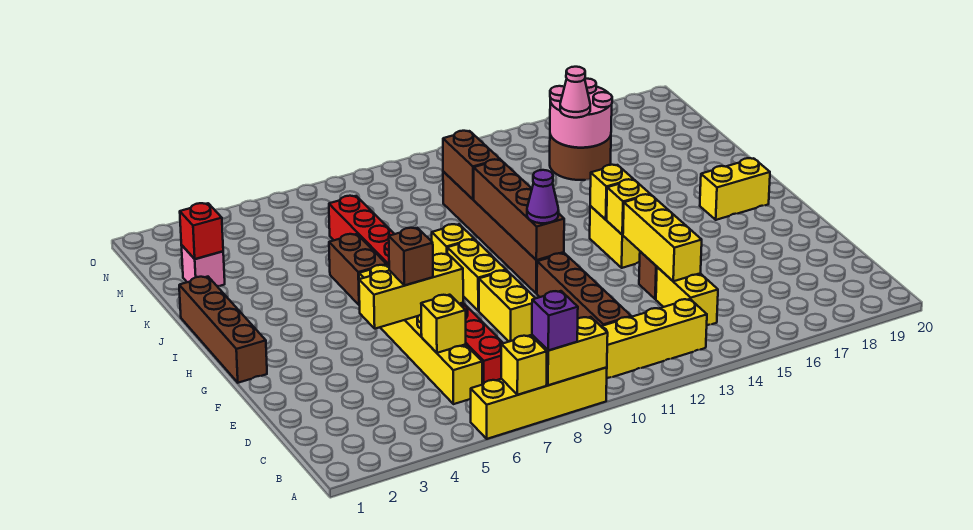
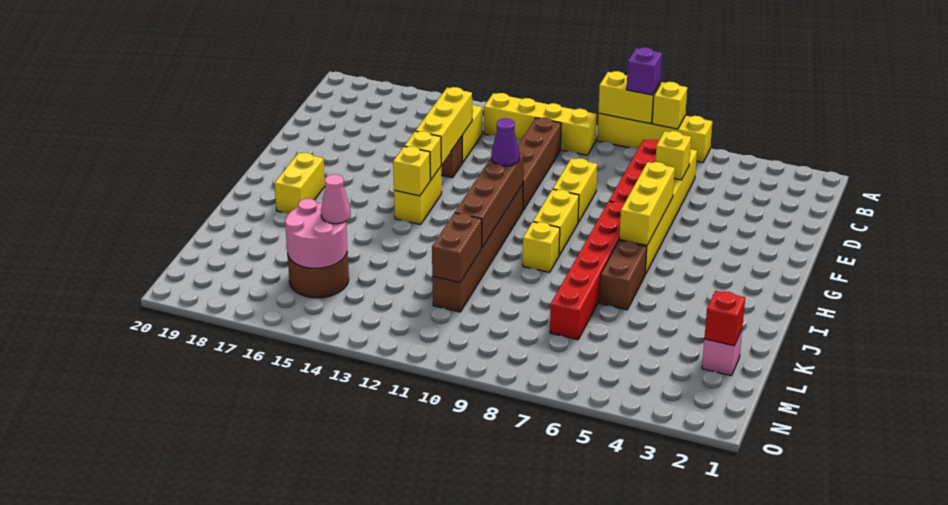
yellow 1x3 brick [359,254,463,329] -> yellow 1x3 brick turned to [619,162,675,245]
brown 1x1 brick [389,228,433,285] -> none
brown 1x4 brick [179,277,267,383] -> none
yellow 1x2 brick [700,158,770,220] -> yellow 1x2 brick turned to [274,153,325,214]

